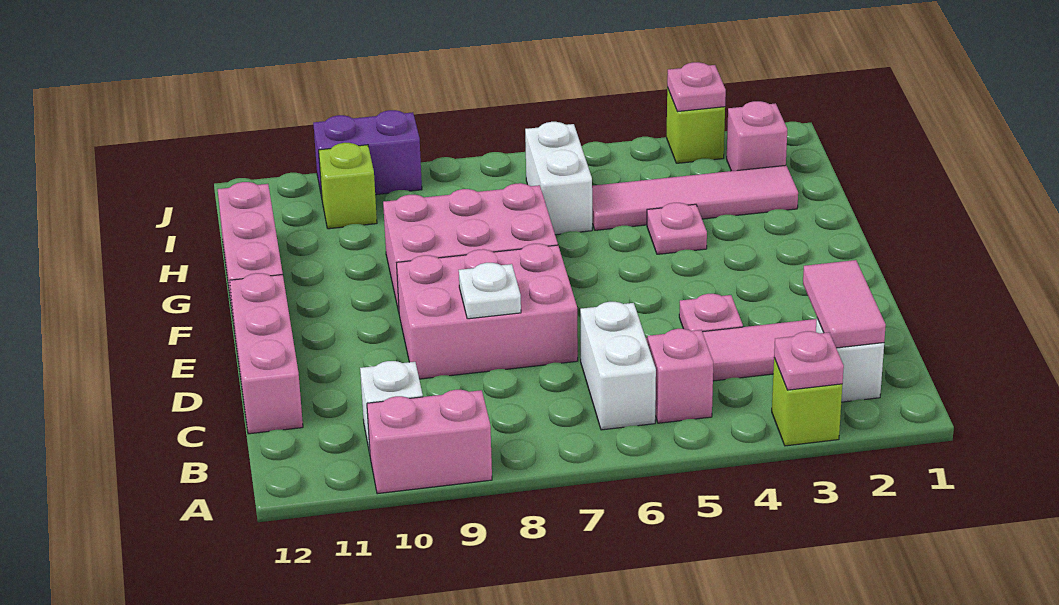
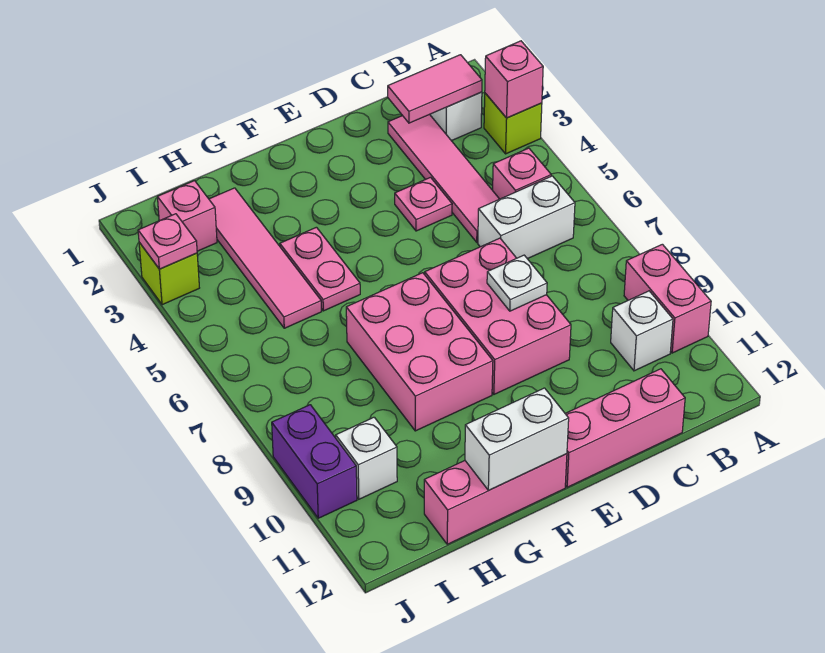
pink 1x1 plate [774,331,844,390] -> pink 1x1 brick [485,41,543,118]
pink 1x1 plate [647,203,707,254] -> pink 1x2 plate [280,227,360,311]
white 1x2 brick [525,122,592,235] -> white 1x2 brick moved to [465,388,569,490]
lime 1x1 brick [319,143,377,229] -> white 1x1 brick [336,417,397,499]

